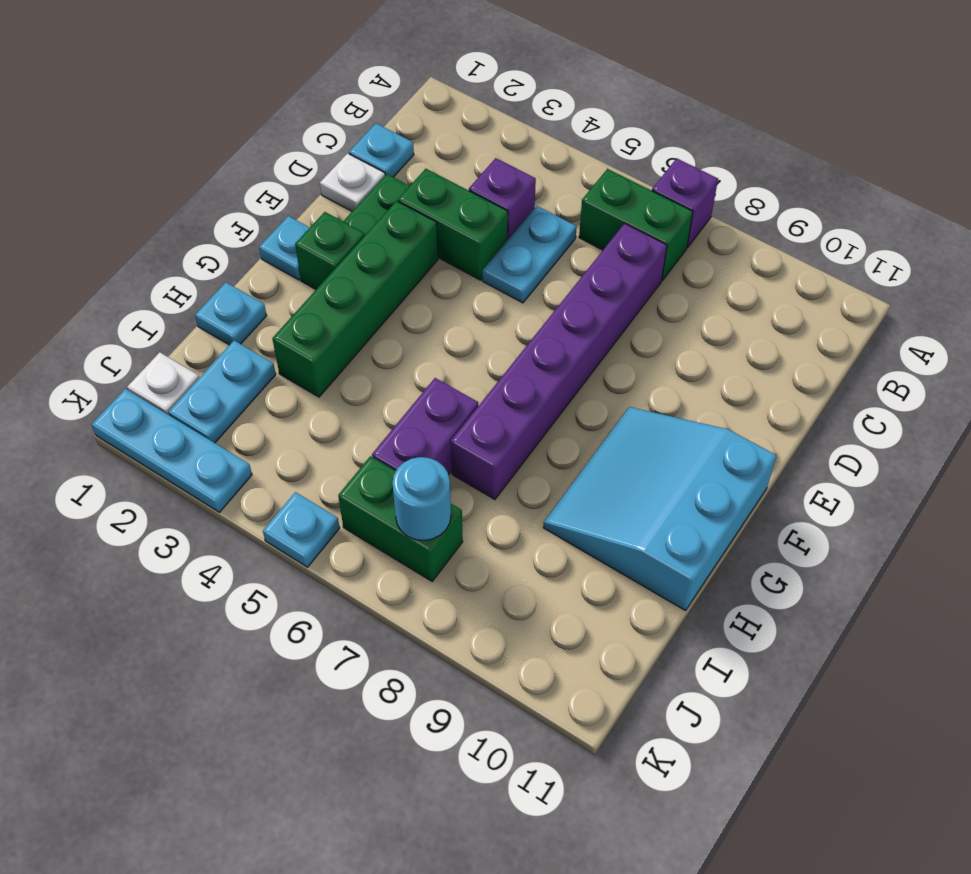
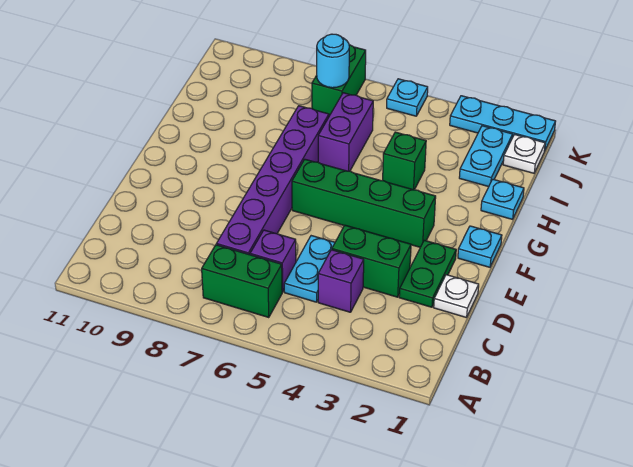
purple 1x1 brick [652,158,718,248] -> purple 1x1 brick moved to [250,230,296,292]
cyan 1x1 plate [349,123,414,177] -> none
green 1x4 brick [272,201,438,397] -> green 1x4 brick turned to [292,159,436,247]
green 1x1 brick [295,212,365,289] -> green 1x1 brick moved to [383,132,426,190]
cyan 3x3 slope [543,407,777,611] -> none
green 1x2 brick [338,456,463,581] -> green 1x2 brick turned to [312,45,366,116]

